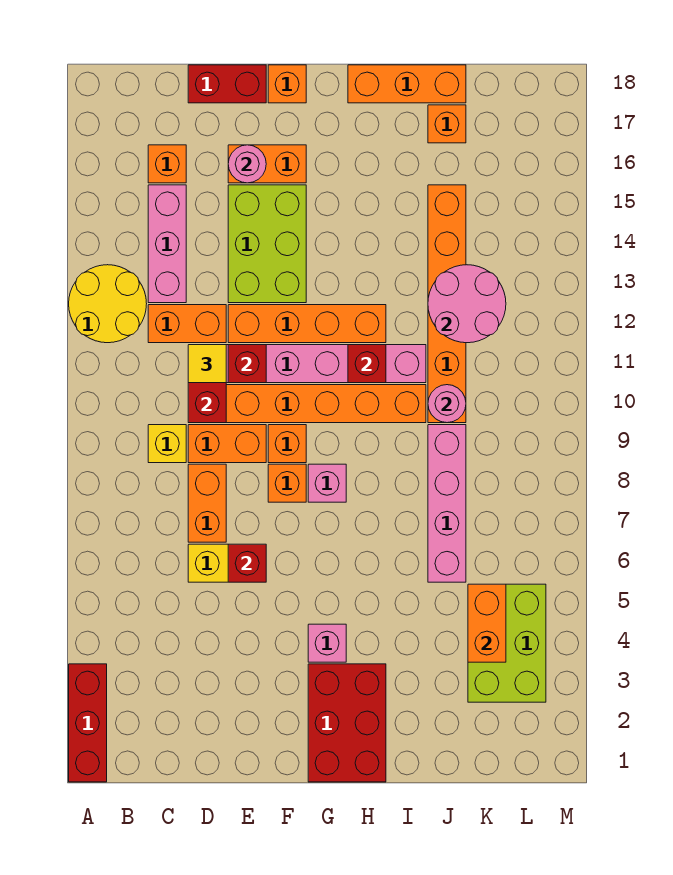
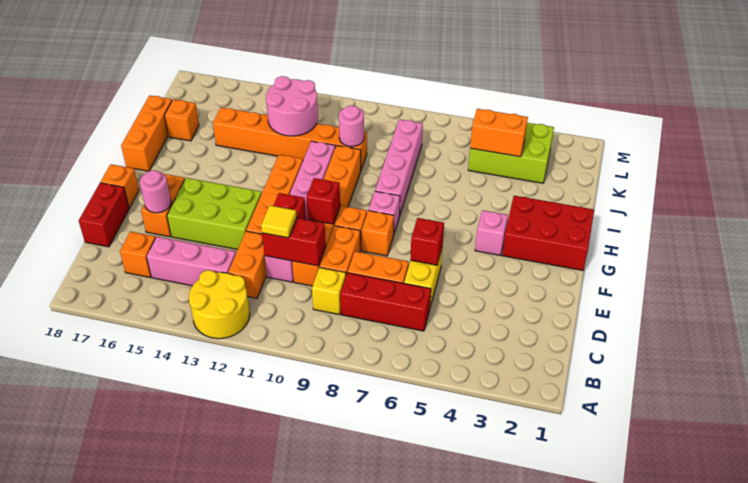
red 1x3 brick [69,664,107,782] -> red 1x3 brick moved to [340,273,431,331]
red 1x1 brick [348,345,386,383] -> red 1x1 brick moved to [306,178,340,224]
pink 1x4 brick [428,425,466,582] -> pink 1x4 brick turned to [375,119,423,216]

